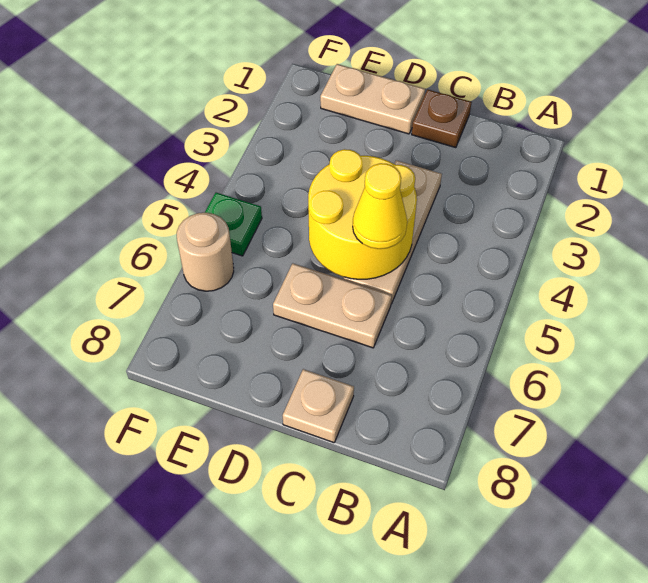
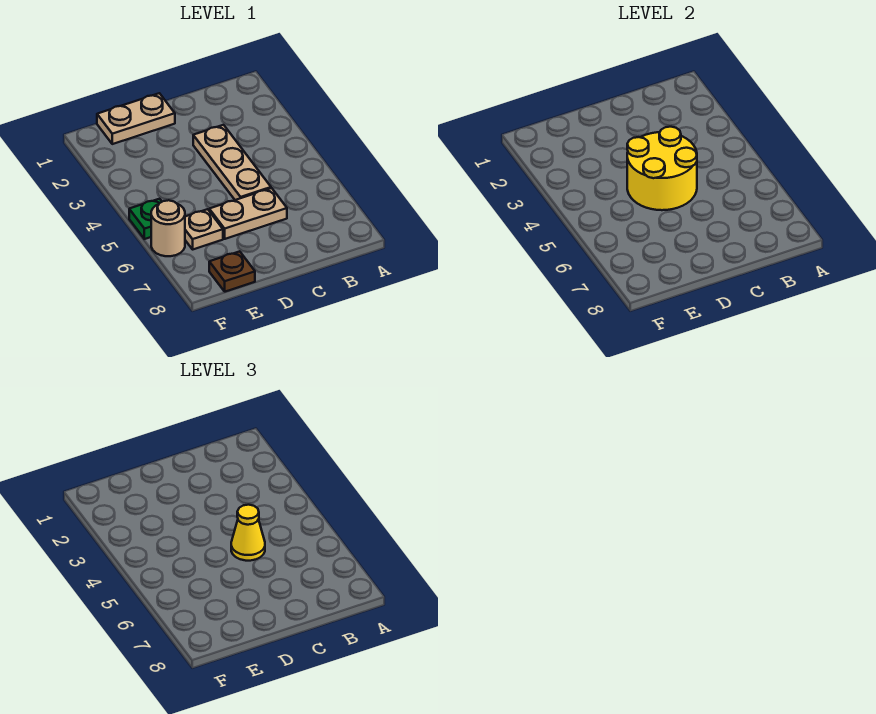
brown 1x1 plate [412,90,472,148] -> brown 1x1 plate moved to [209,251,255,292]
tan 1x1 plate [283,369,354,443] -> tan 1x1 plate moved to [185,209,223,249]

